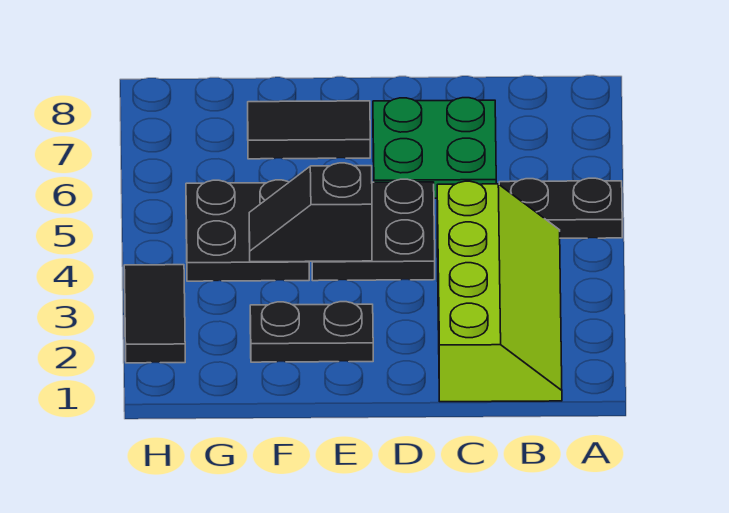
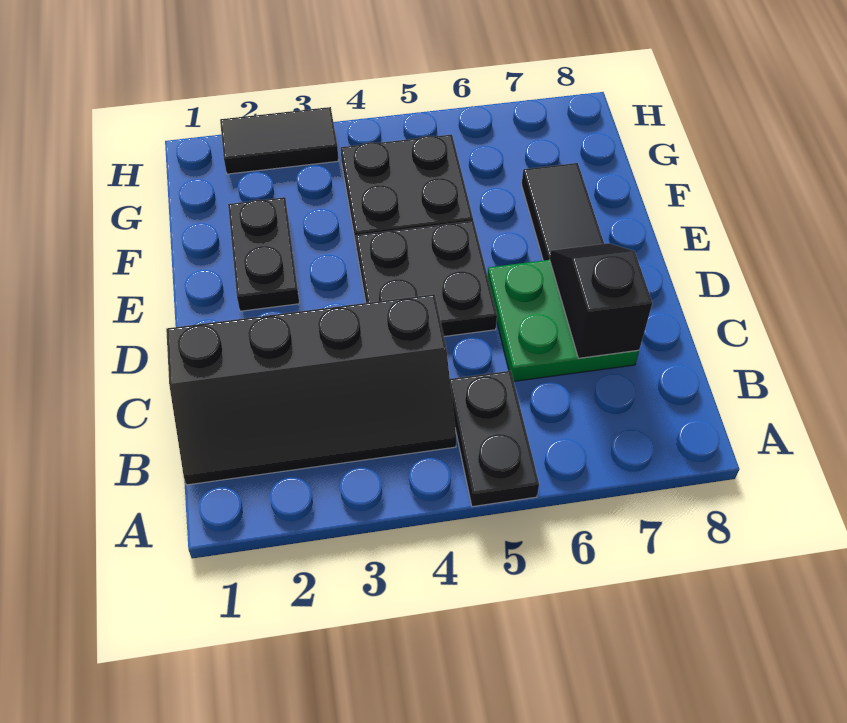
lime 2x4 slope [437,181,562,402] -> black 2x4 slope [166,294,456,485]
black 1x2 slope [249,163,372,262] -> black 1x2 slope moved to [550,243,652,358]

